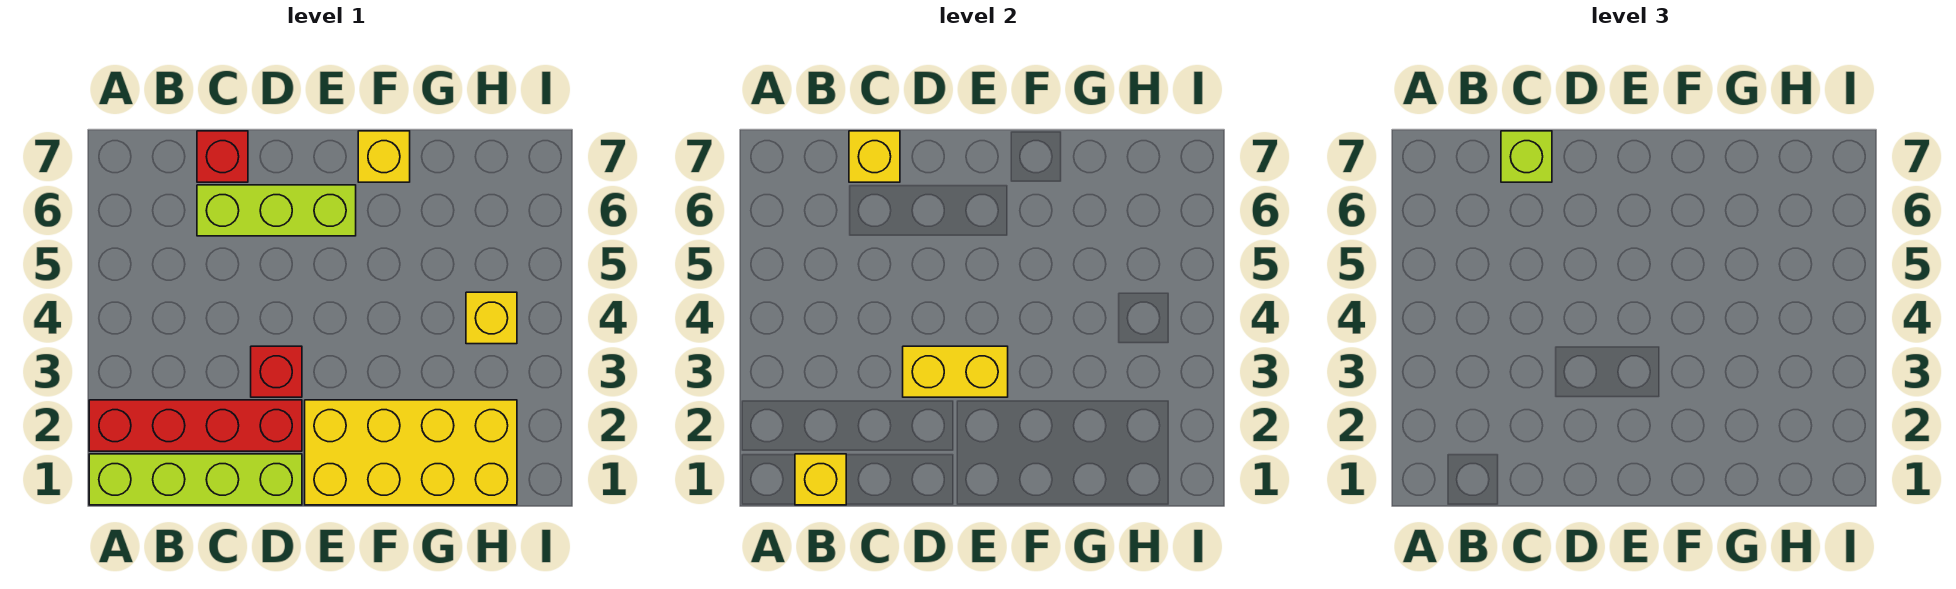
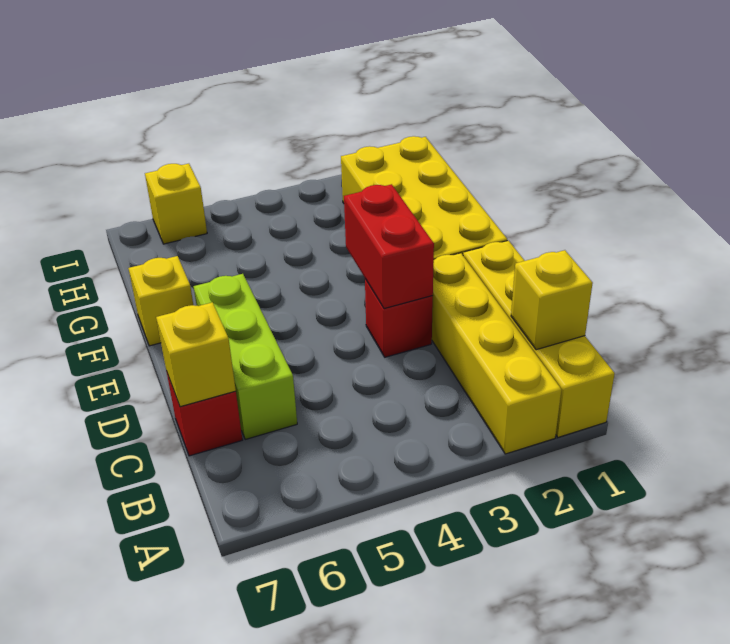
lime 1x4 brick [89,454,302,505] -> yellow 1x4 brick [463,241,615,437]
red 1x4 brick [89,400,302,451] -> yellow 1x4 brick [432,253,562,454]
lime 1x1 brick [1501,131,1552,182] -> none
yellow 1x2 brick [903,346,1008,397] -> red 1x2 brick [344,184,434,309]
yellow 1x1 brick [466,292,517,344] -> yellow 1x1 brick moved to [145,164,207,244]

